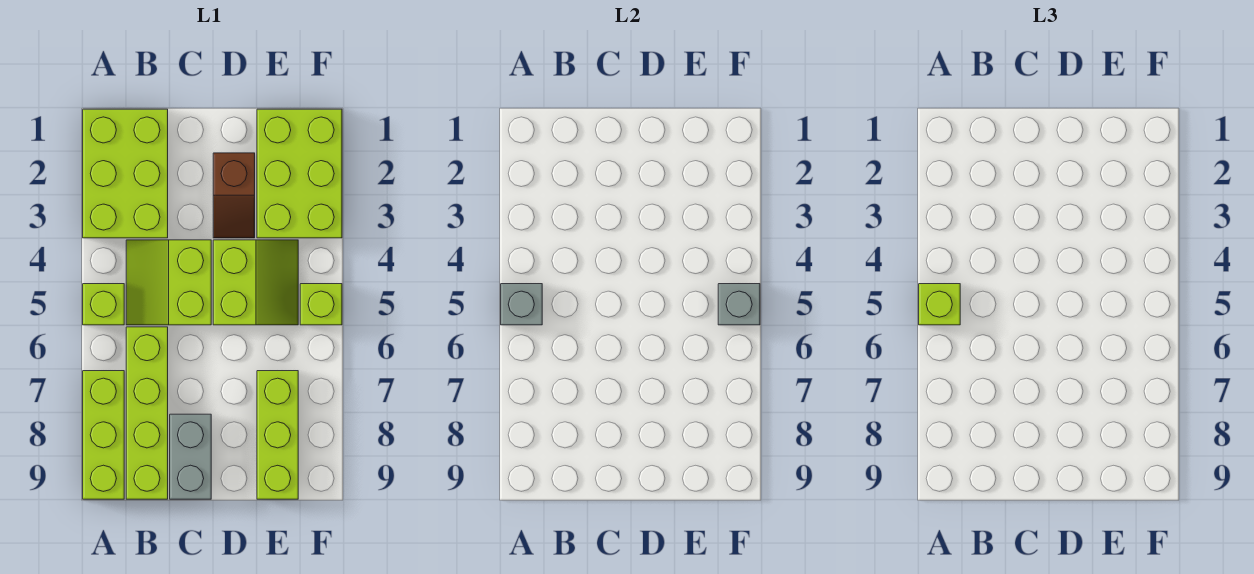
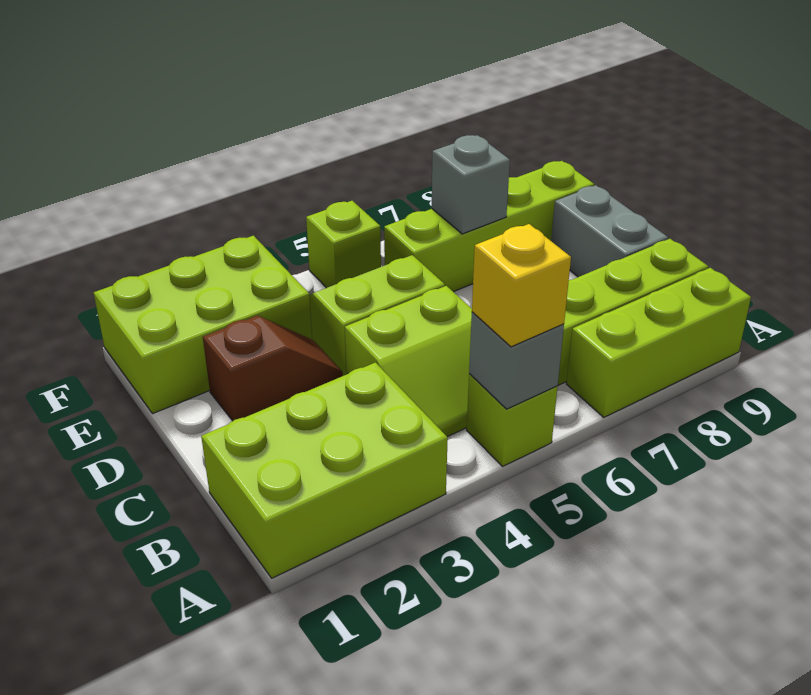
lime 1x1 brick [919,284,960,325] -> yellow 1x1 brick [472,224,571,347]
grey 1x2 brick [170,414,211,499] -> grey 1x2 brick turned to [551,185,668,277]
lime 1x3 brick [257,371,298,499] -> lime 1x4 brick [384,161,594,292]
grey 1x1 brick [718,284,760,325] -> grey 1x1 brick moved to [432,135,510,234]

